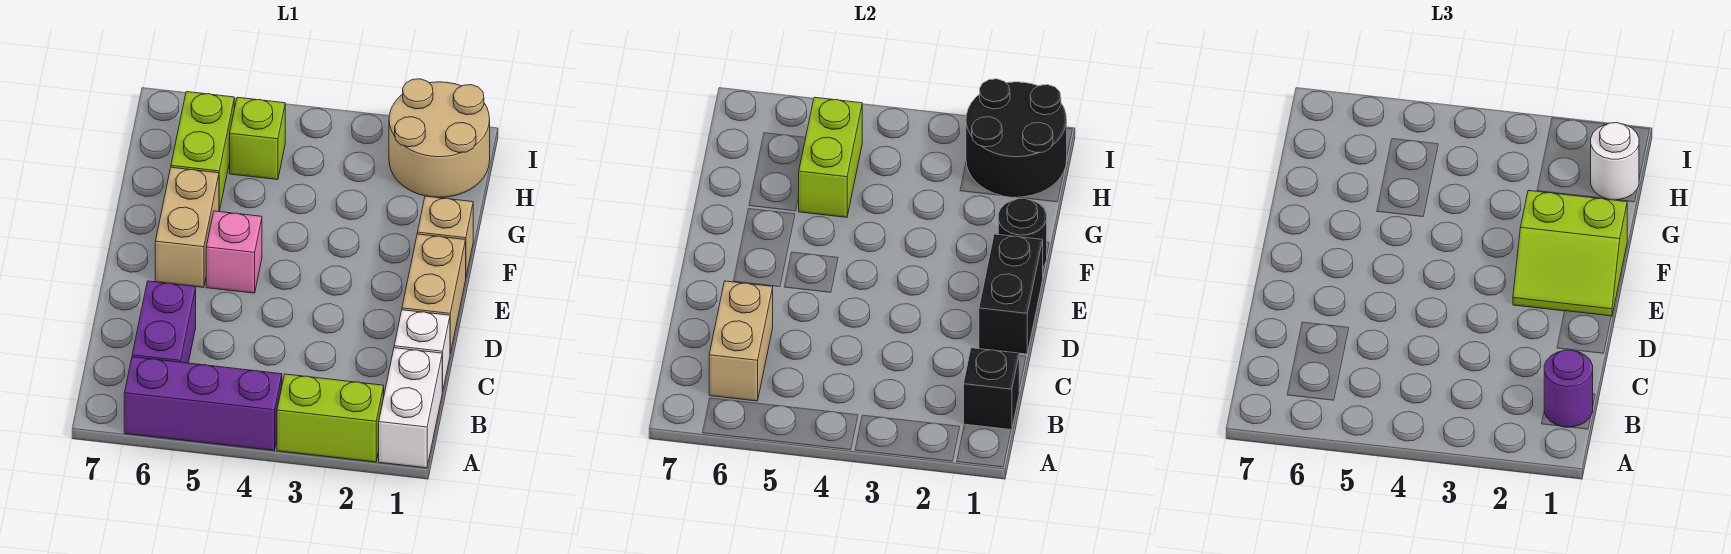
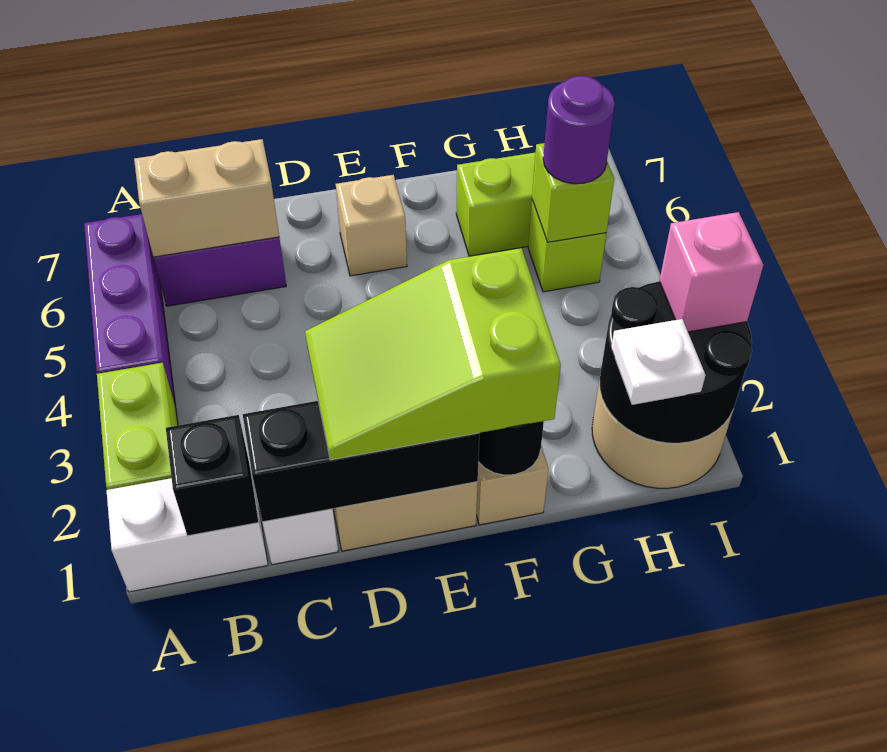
purple 1x1 round brick [1544,350,1593,427] -> purple 1x1 round brick moved to [543,76,615,184]
black 1x2 brick [979,234,1043,354] -> black 1x3 brick [243,401,479,522]
lime 2x2 slope [1513,190,1627,316] -> lime 2x3 slope [305,248,561,460]
pink 1x1 brick [206,211,262,293] -> pink 1x1 brick moved to [659,212,763,332]
tan 1x2 brick [155,167,219,287] -> tan 1x1 brick [336,175,407,276]
lime 1x2 brick [798,97,862,217] -> lime 1x1 brick [532,143,614,242]
white 1x1 round brick [1591,123,1639,200] -> white 1x1 plate [611,319,706,405]

